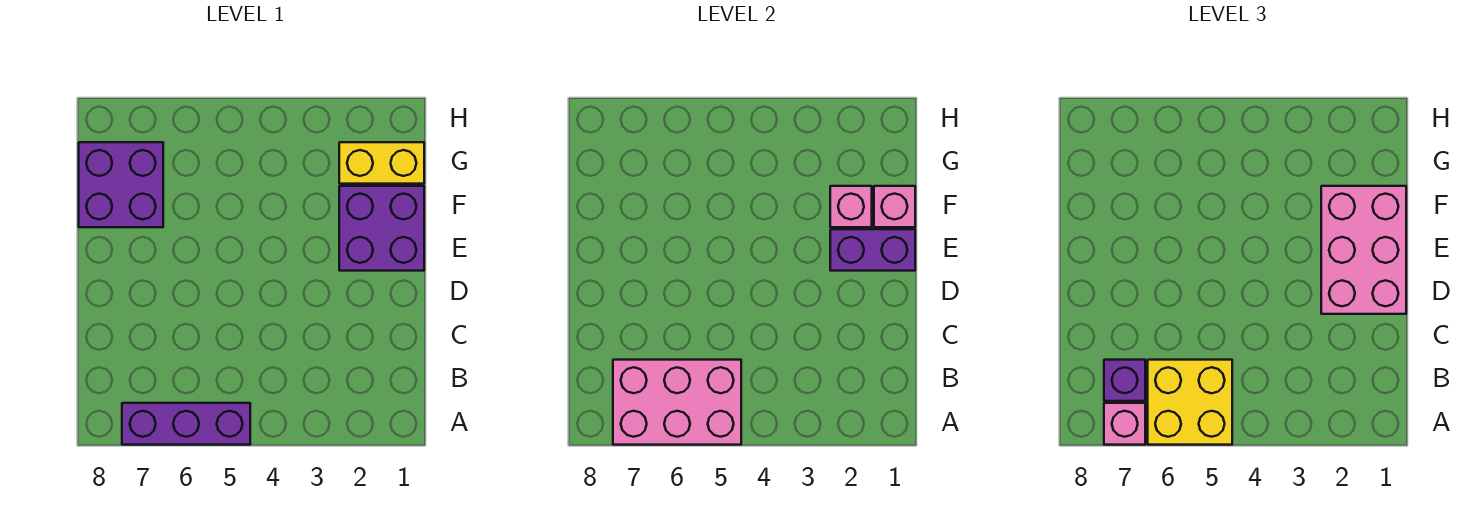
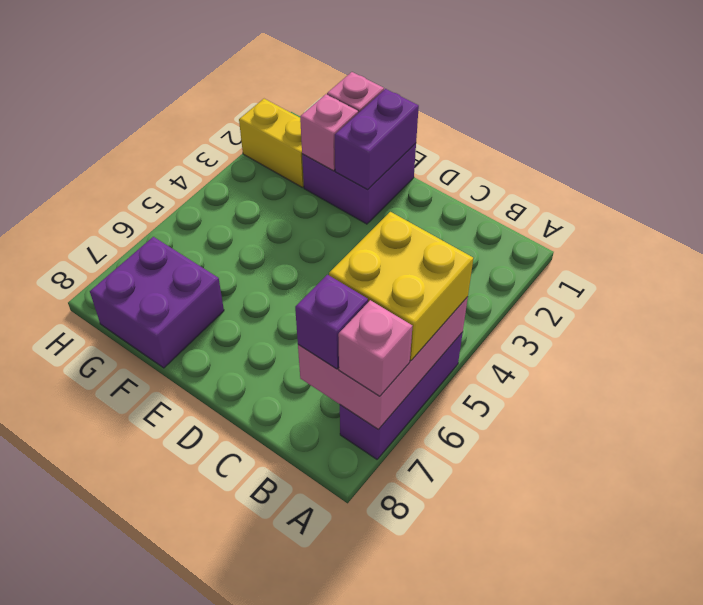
pink 2x3 brick [1321,186,1406,314] -> none
yellow 1x2 brick [339,142,424,184] -> yellow 1x2 brick turned to [239,99,304,187]

